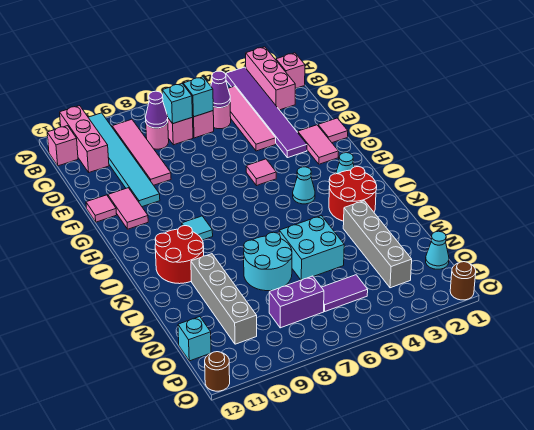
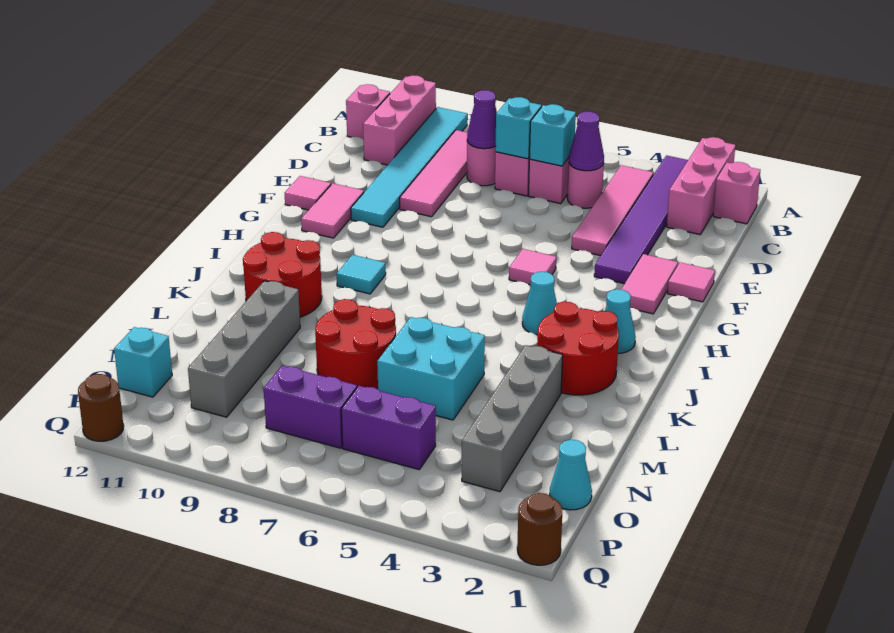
cyan 2x2 round brick [244,232,292,291] -> red 2x2 round brick [315,299,396,389]
purple 1x2 tile [321,275,368,311] -> purple 1x2 brick [341,386,436,470]

